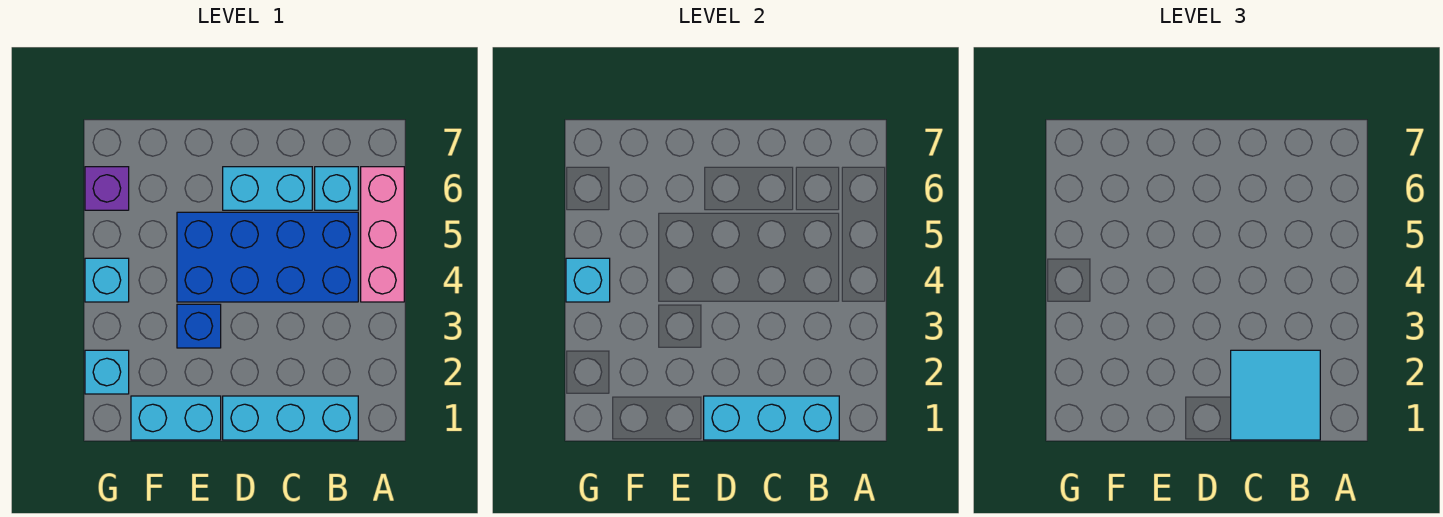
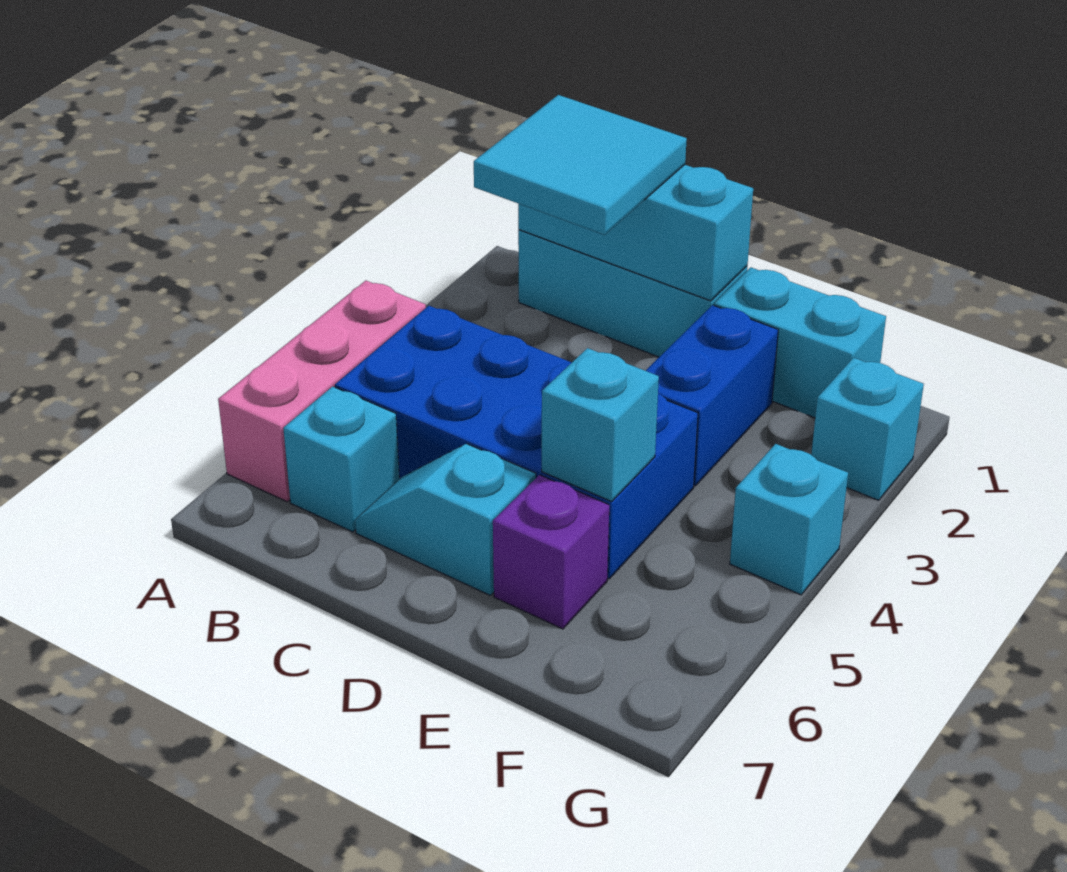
cyan 1x2 brick [223,167,312,210] -> cyan 1x2 slope [355,444,536,596]
blue 1x1 brick [177,304,221,348] -> blue 1x2 brick [646,305,778,486]
cyan 1x1 brick [566,258,610,302] -> cyan 1x1 brick moved to [542,348,659,501]
purple 1x1 brick [85,167,129,210] -> purple 1x1 brick moved to [493,475,609,629]

